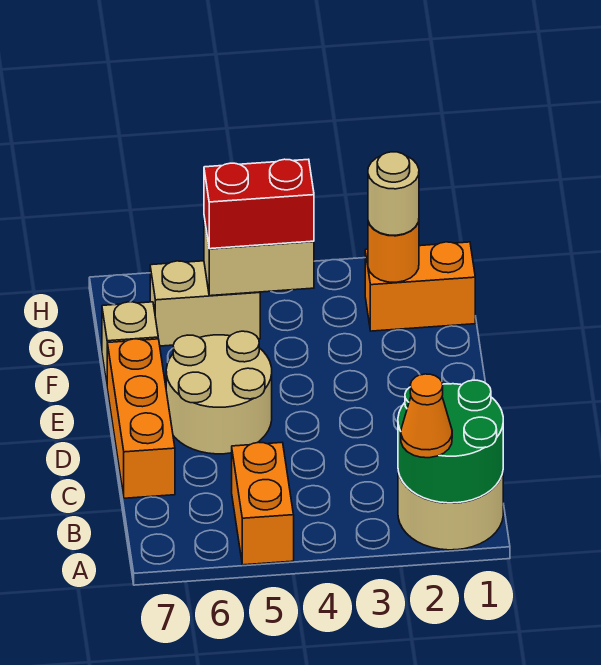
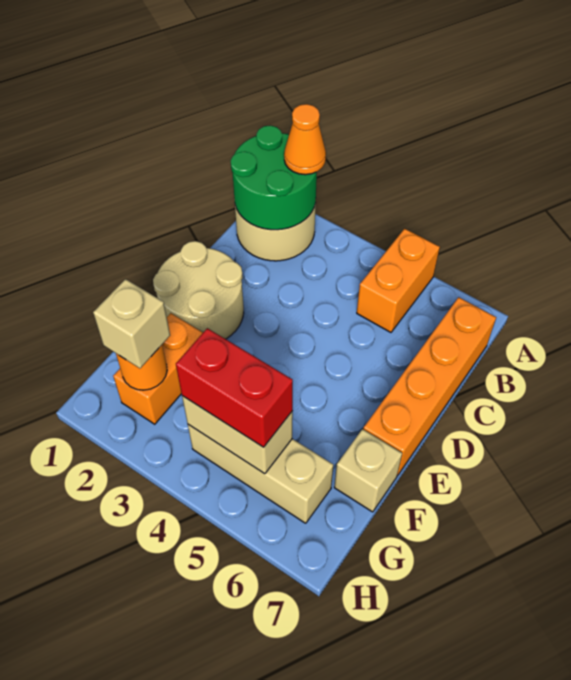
orange 1x3 brick [107,339,175,498] -> orange 1x4 brick [363,297,496,475]
tan 2x2 round brick [166,331,272,454] -> tan 2x2 round brick moved to [153,241,244,339]
orange 1x2 brick [365,242,475,331] -> orange 1x2 brick turned to [113,313,203,424]
tan 1x1 round brick [368,152,419,235] -> tan 1x1 brick [93,279,170,368]
tan 1x2 brick [150,261,260,346] -> tan 1x3 brick [188,425,333,523]

